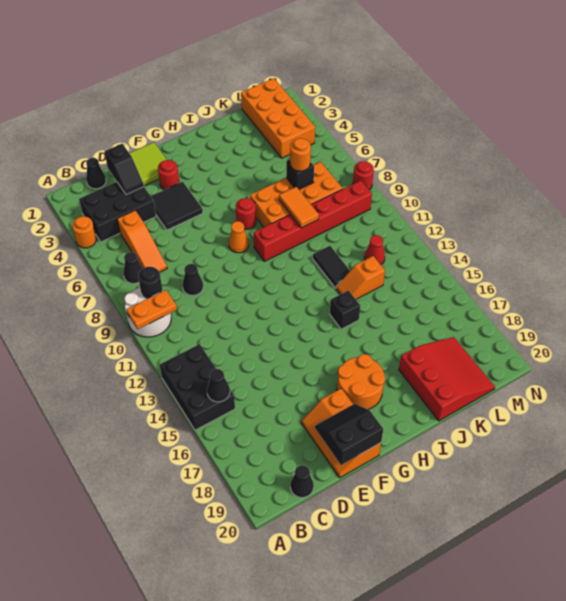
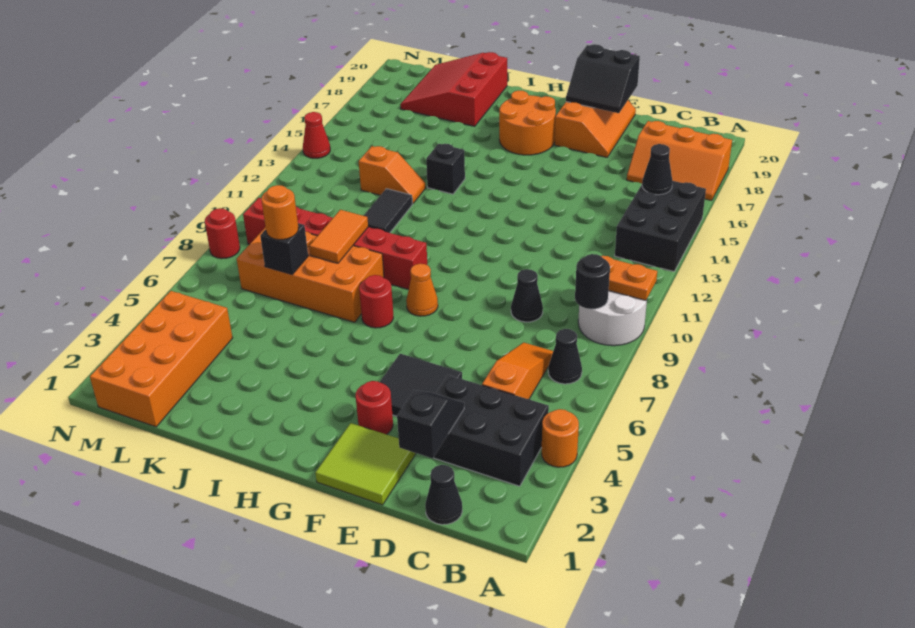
none -> orange 2x3 slope [627,121,732,201]
black 1x1 cone [290,465,314,498] -> none
red 1x1 cone [364,235,385,265] -> red 1x1 cone moved to [303,112,330,158]

